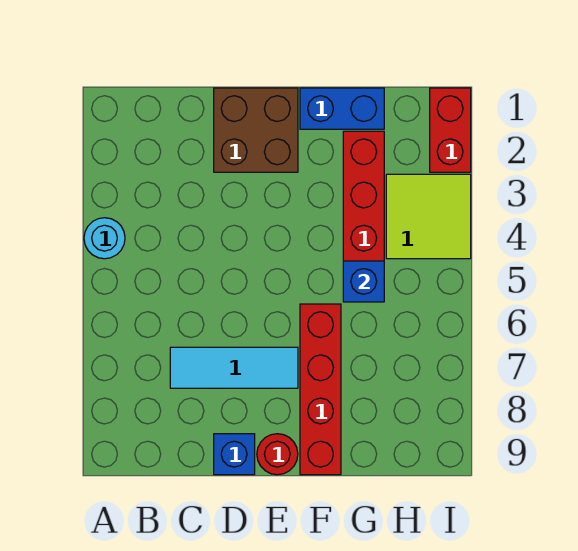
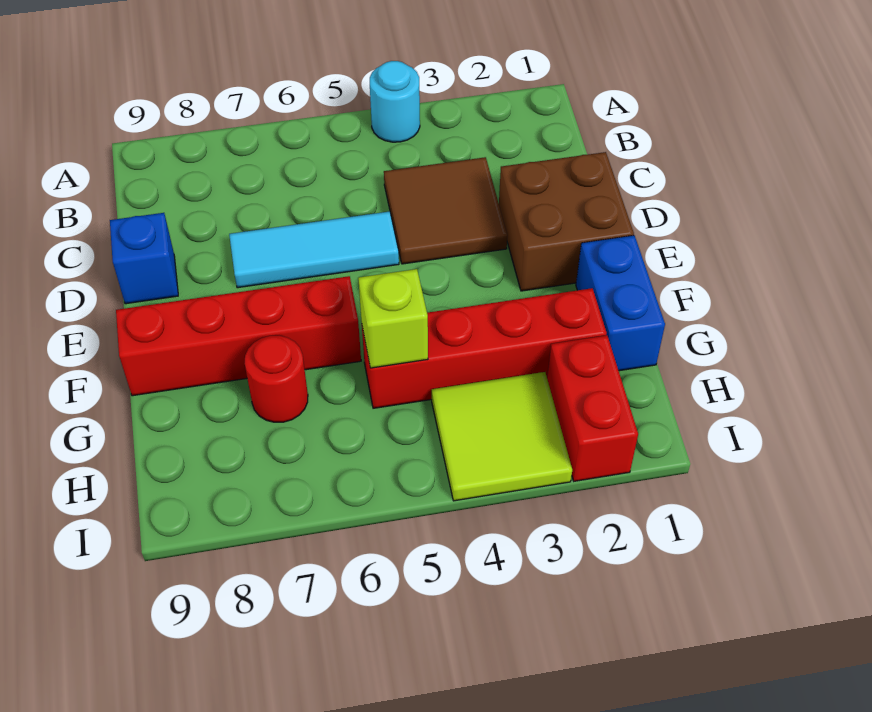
none -> brown 2x2 tile [384,157,507,264]
cyan 1x3 tile [170,347,298,388] -> cyan 1x3 tile turned to [229,211,399,288]
red 1x1 round brick [257,434,298,475] -> red 1x1 round brick moved to [245,336,308,422]
blue 1x1 brick [343,261,384,302] -> lime 1x1 brick [358,269,428,368]
red 1x2 brick [430,88,471,172] -> red 1x2 brick turned to [547,335,638,481]

